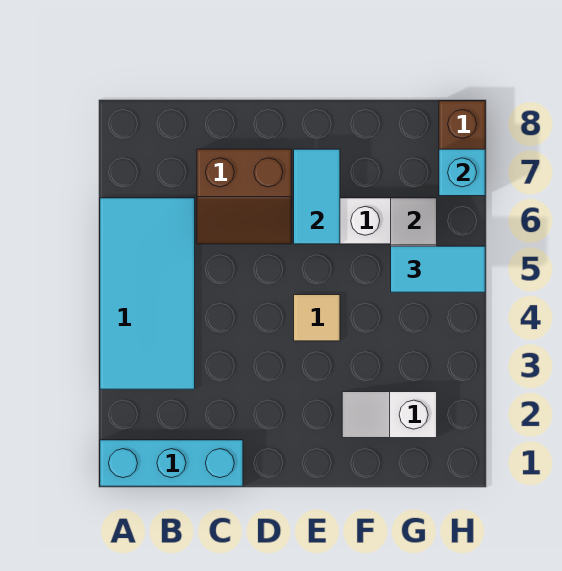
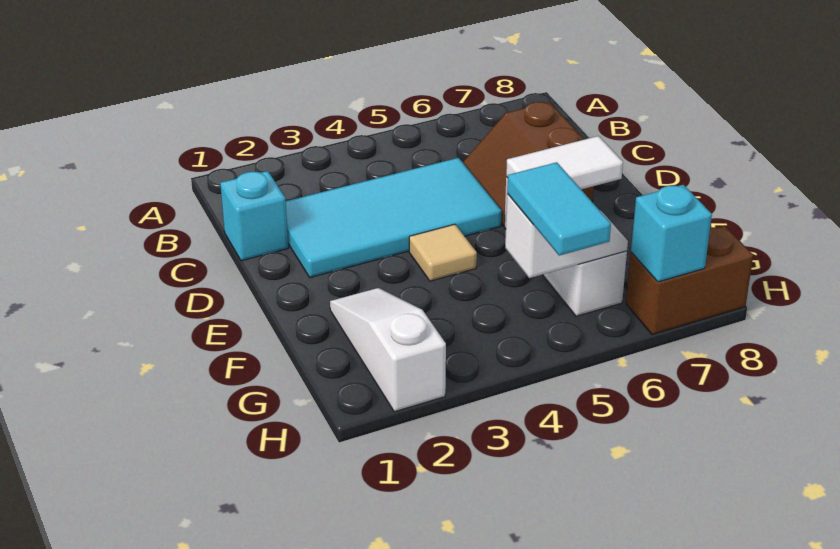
cyan 1x3 brick [100,440,243,486] -> cyan 1x1 brick [220,171,288,261]
cyan 2x4 tile [100,198,195,389] -> cyan 2x4 tile moved to [286,158,502,277]
cyan 1x2 tile [294,149,340,244] -> white 1x2 tile [506,136,623,189]
white 1x2 slope [342,392,437,438] -> white 1x3 slope [330,288,446,412]

